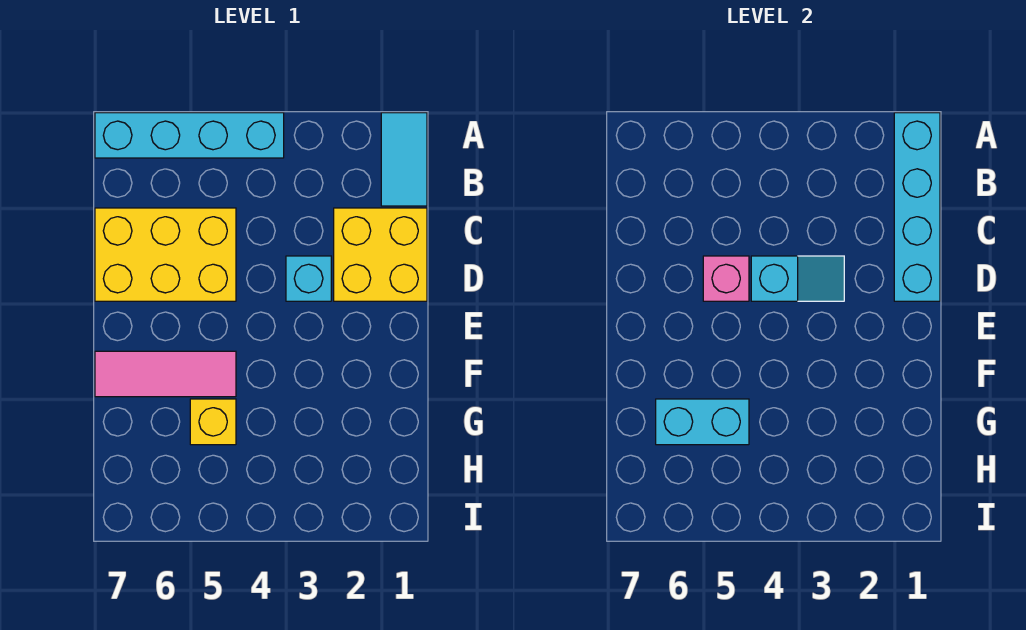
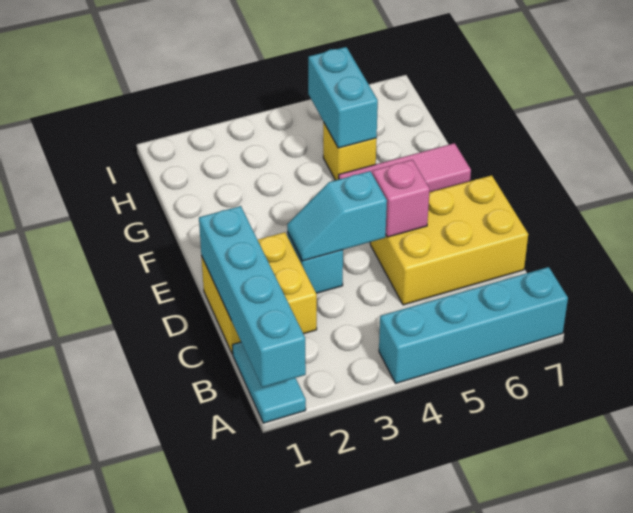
cyan 1x2 brick [656,399,749,445] -> cyan 1x2 brick turned to [308,47,378,148]

